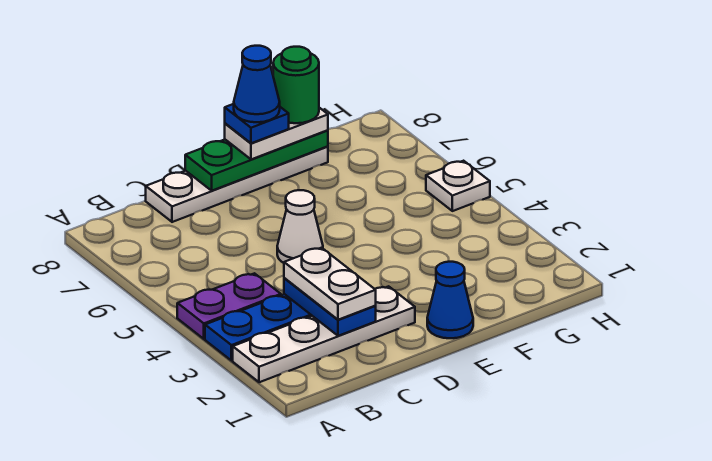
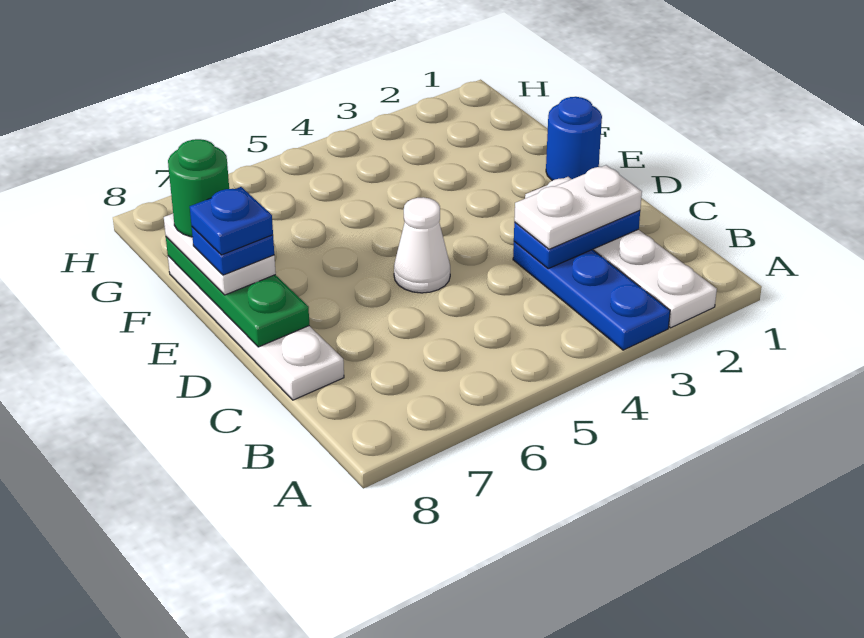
purple 1x2 plate [177,273,281,339] -> none
blue 1x1 cone [427,262,473,338] -> blue 1x1 round brick [546,97,602,181]
blue 1x1 cone [234,46,280,122] -> blue 1x1 plate [190,187,273,255]
white 1x1 plate [426,161,490,211] -> none

